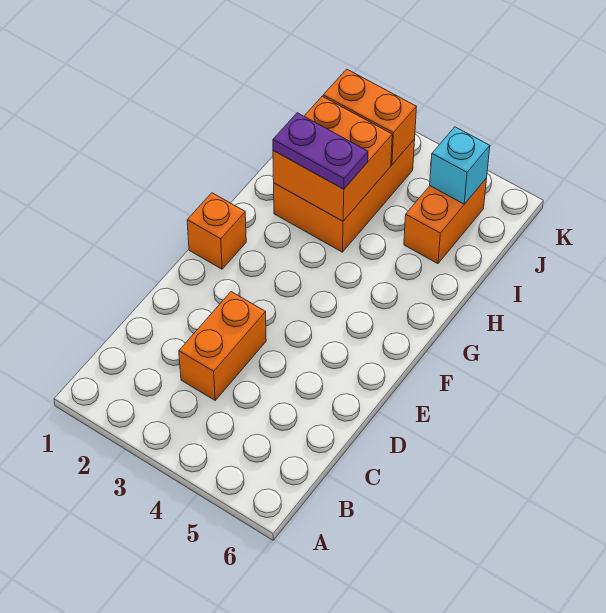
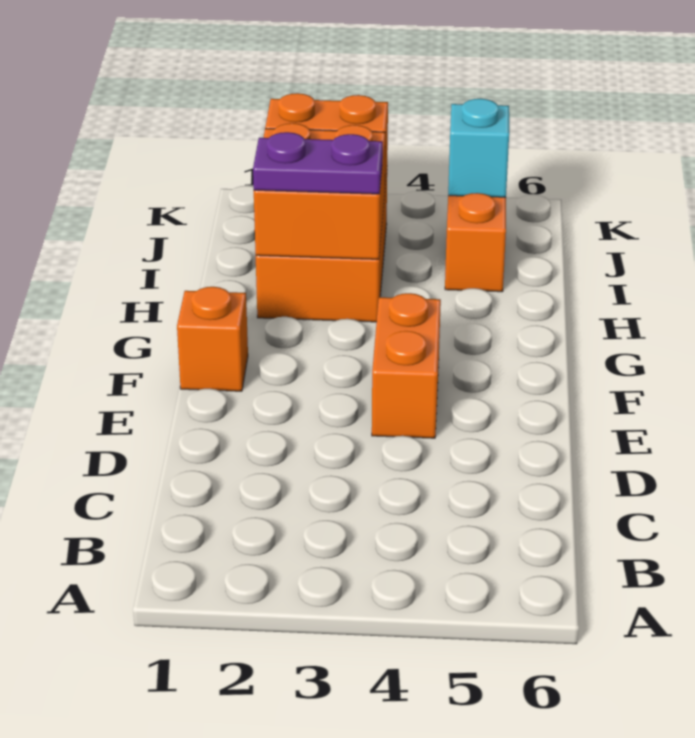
orange 1x2 brick [179,292,266,400] -> orange 1x2 brick moved to [372,293,441,438]

